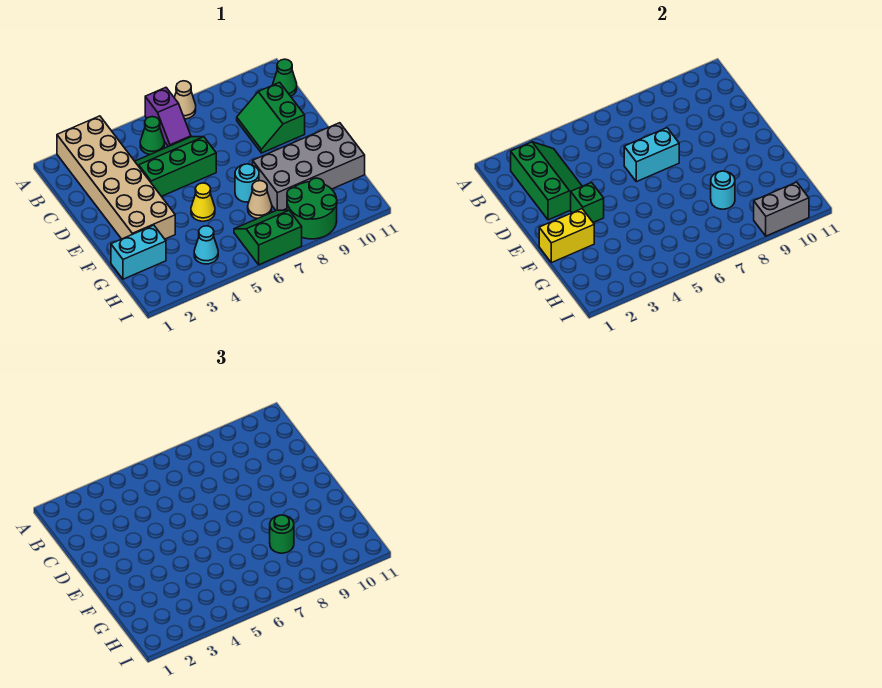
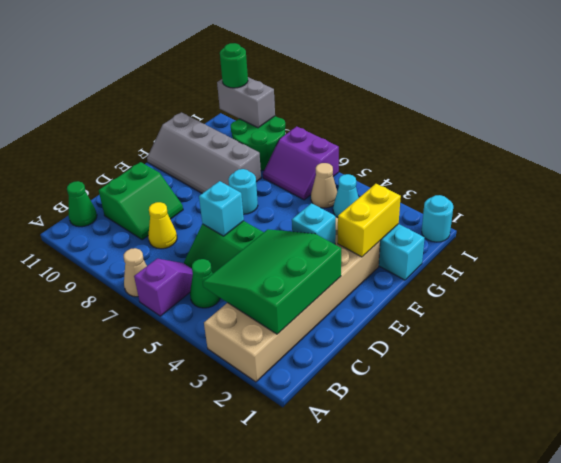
green 2x3 slope [511,142,582,220] -> green 3x3 slope [203,229,341,334]
cyan 1x2 brick [624,128,679,182] -> cyan 1x1 brick [199,181,244,236]
green 1x1 brick [571,183,604,222] -> cyan 1x1 brick [292,203,336,244]
yellow 1x2 brick [539,209,594,263] -> yellow 1x2 brick turned to [338,184,401,257]
yellow 1x1 cone [191,183,215,221] -> yellow 1x1 cone moved to [148,202,177,249]
grey 2x4 brick [253,123,365,210] -> grey 2x4 slope [147,113,261,193]
tan 1x1 cone [248,181,272,219] -> tan 1x1 cone moved to [311,163,337,208]
cyan 1x1 round brick [711,171,735,209] -> cyan 1x1 round brick moved to [422,195,453,242]
green 1x1 round brick [270,515,294,553] -> green 1x1 round brick moved to [220,43,248,88]
green 2x2 slope [234,210,302,265] -> purple 2x2 slope [263,127,339,200]

